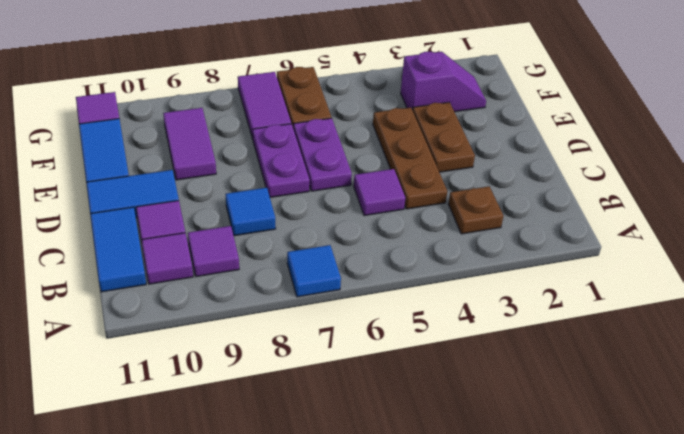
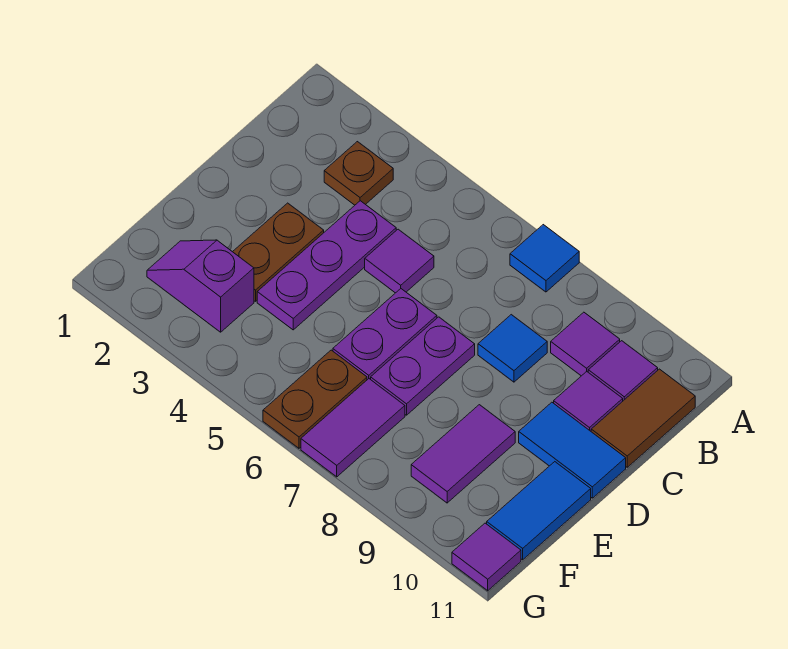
blue 1x2 tile [90,207,146,292] -> brown 1x2 tile [591,369,695,467]
brown 1x3 plate [373,108,447,209] -> purple 1x3 plate [257,201,396,330]

